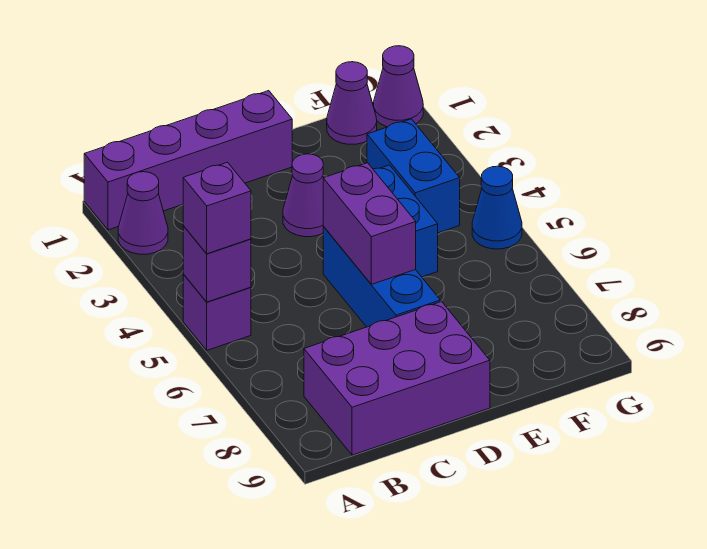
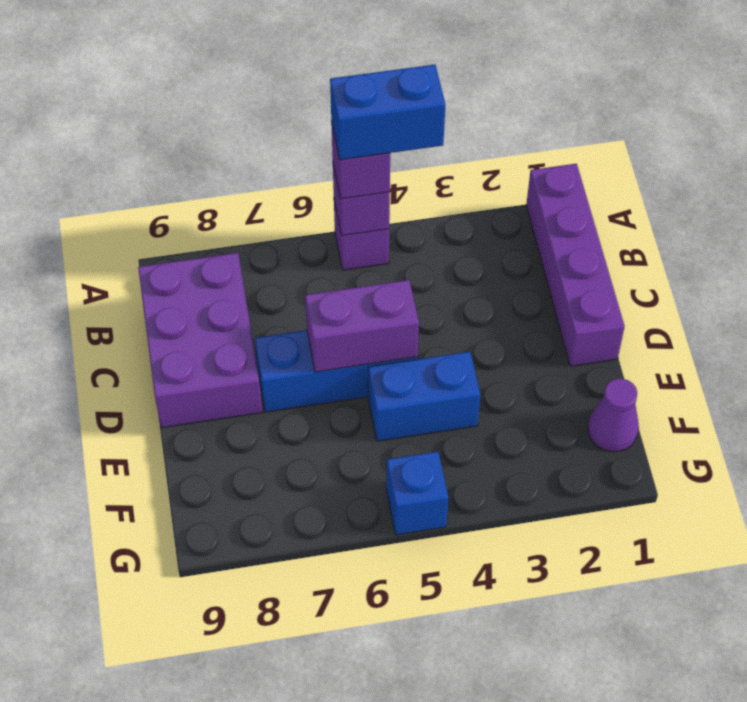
purple 1x1 cone [118,172,168,254] -> none
purple 1x1 cone [283,154,324,237] -> none
blue 1x2 brick [367,119,460,233] -> blue 1x2 brick moved to [330,65,446,160]
purple 1x1 cone [373,46,423,127] -> none
blue 1x1 cone [472,166,522,249] -> blue 1x1 brick [386,452,448,535]

